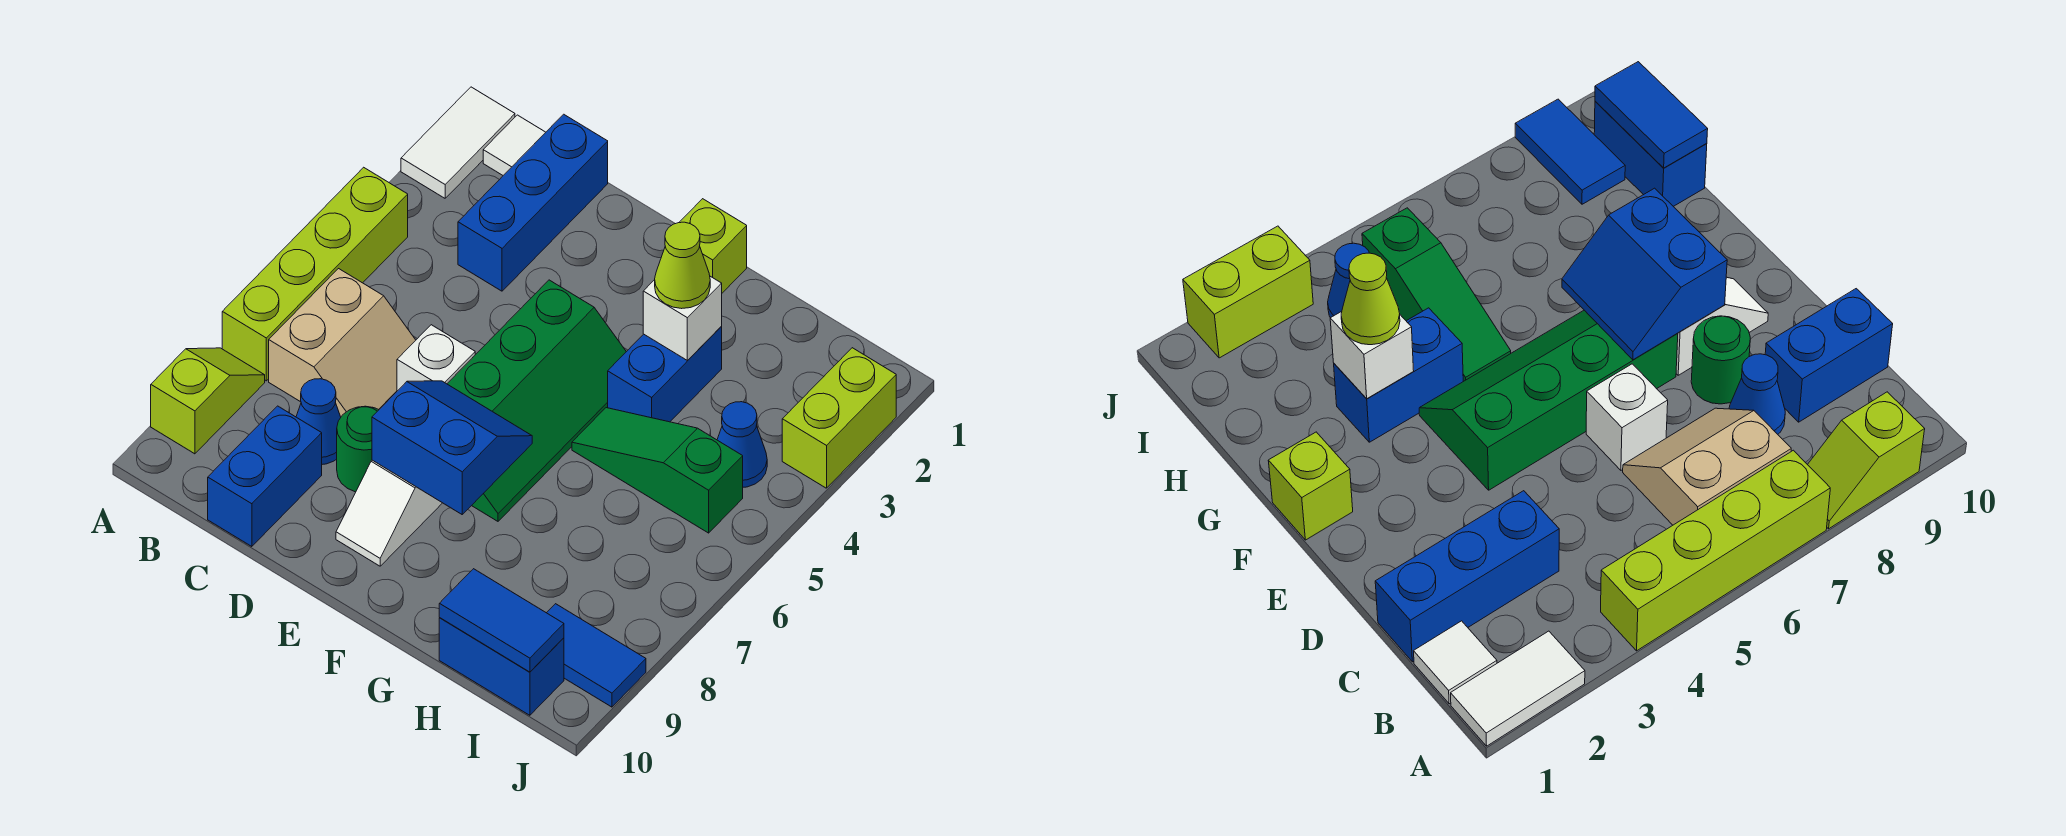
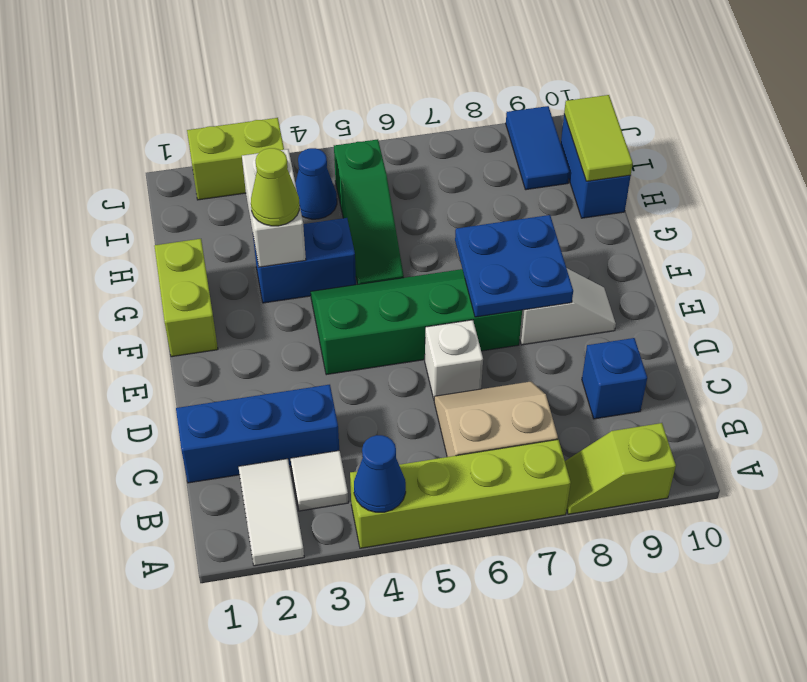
white 1x2 tile [401,87,515,198] -> white 1x2 tile turned to [239,459,304,566]
white 1x1 tile [483,115,546,175] -> white 1x1 tile moved to [291,451,348,511]
blue 1x1 cone [296,379,341,464] -> blue 1x1 cone moved to [354,435,406,512]
blue 1x2 brick [208,406,322,547] -> blue 1x1 brick [582,338,647,419]
green 1x1 round brick [337,406,378,492] -> none
blue 2x2 slope [372,381,532,514] -> blue 2x2 plate [455,215,573,317]
lime 1x1 brick [679,199,747,293] -> lime 1x2 brick [154,239,218,357]
white 1x1 brick [643,276,722,361] -> white 1x2 brick [242,149,306,267]
blue 1x2 tile [439,569,564,672] -> lime 1x2 tile [564,95,633,181]

